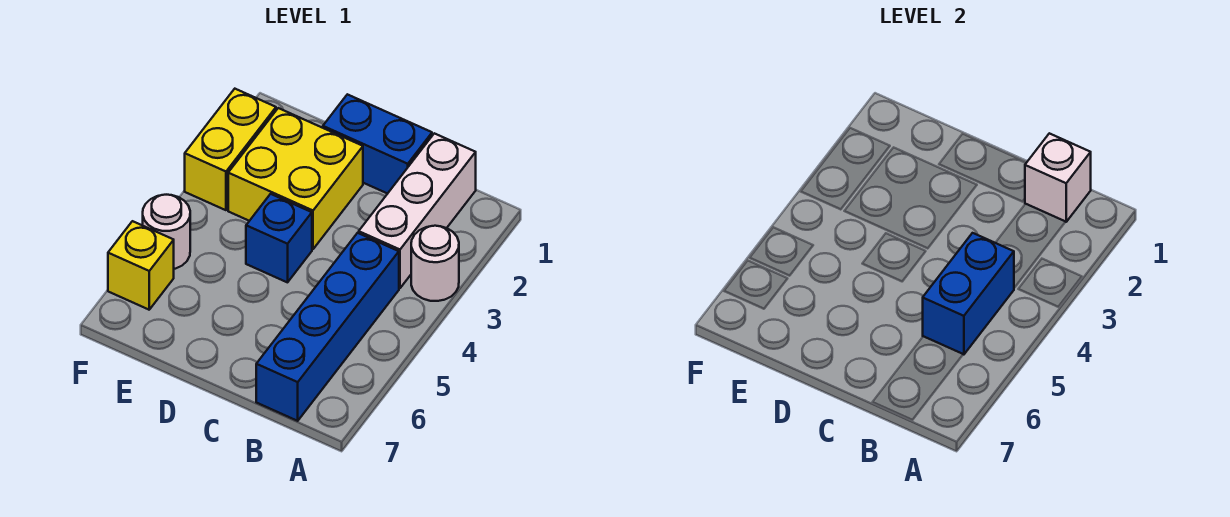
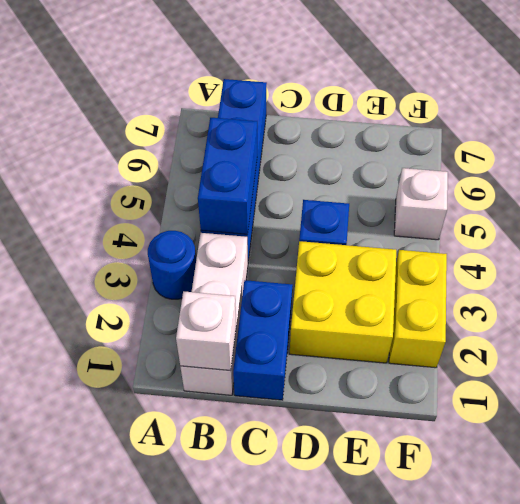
white 1x1 round brick [411,226,459,301] -> blue 1x1 round brick [148,231,196,299]
blue 1x2 brick [323,94,432,194] -> blue 1x2 brick turned to [233,280,293,400]
white 1x1 round brick [143,195,190,269] -> white 1x1 brick [394,168,448,240]
yellow 1x1 brick [108,221,174,310] -> none

